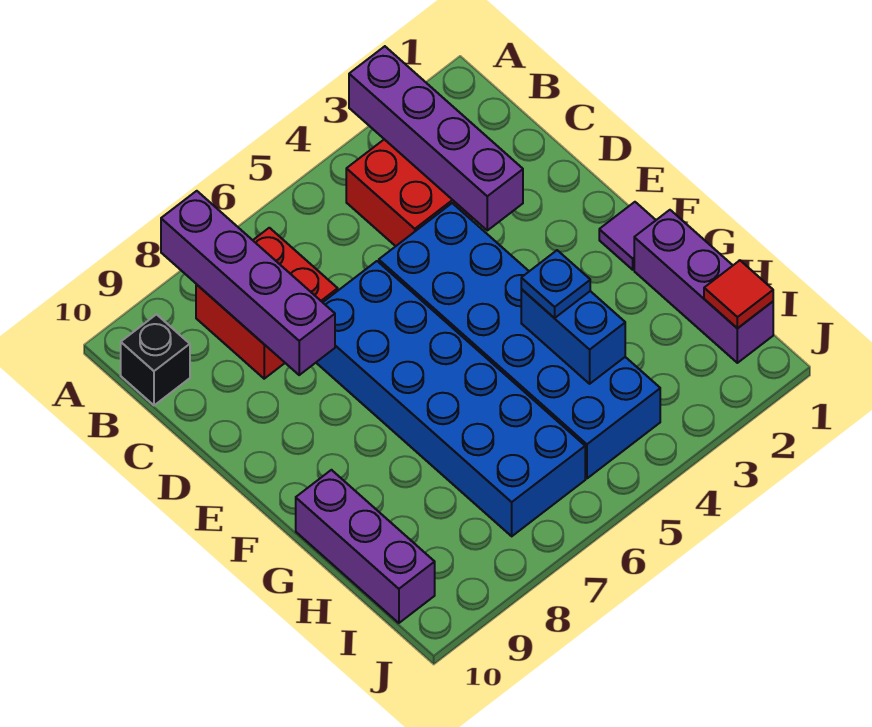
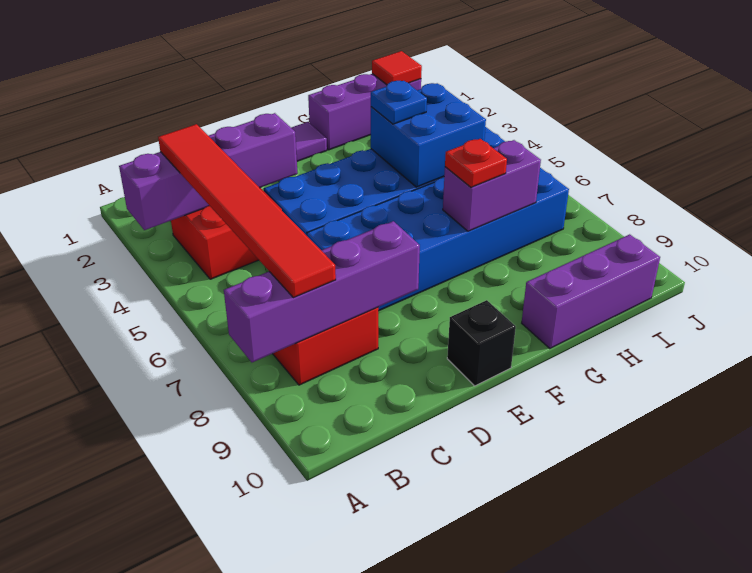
none -> red 1x6 tile [158,124,336,298]
black 1x1 brick [121,314,190,405] -> black 1x1 brick moved to [447,300,516,386]
blue 1x2 brick [521,289,625,384] -> blue 2x2 brick [371,83,486,187]
none -> purple 1x2 brick [443,140,541,231]
none -> red 1x1 plate [445,139,507,188]

